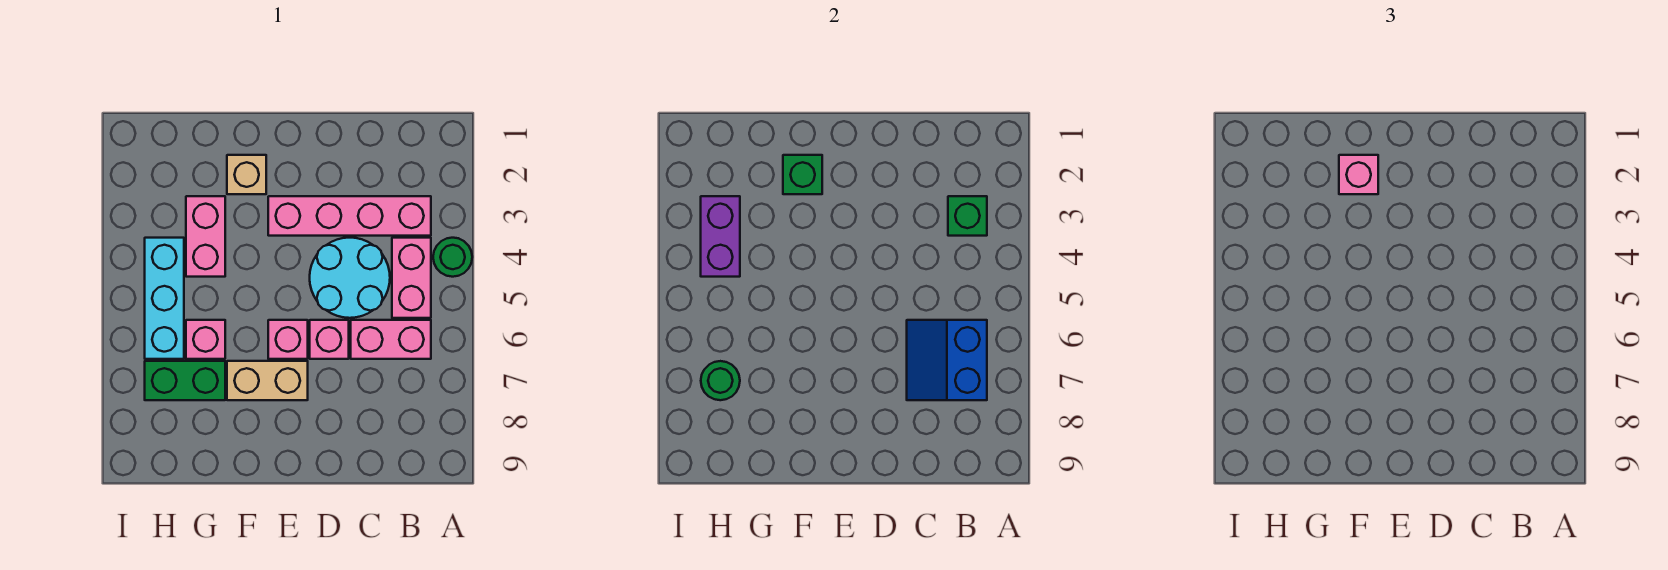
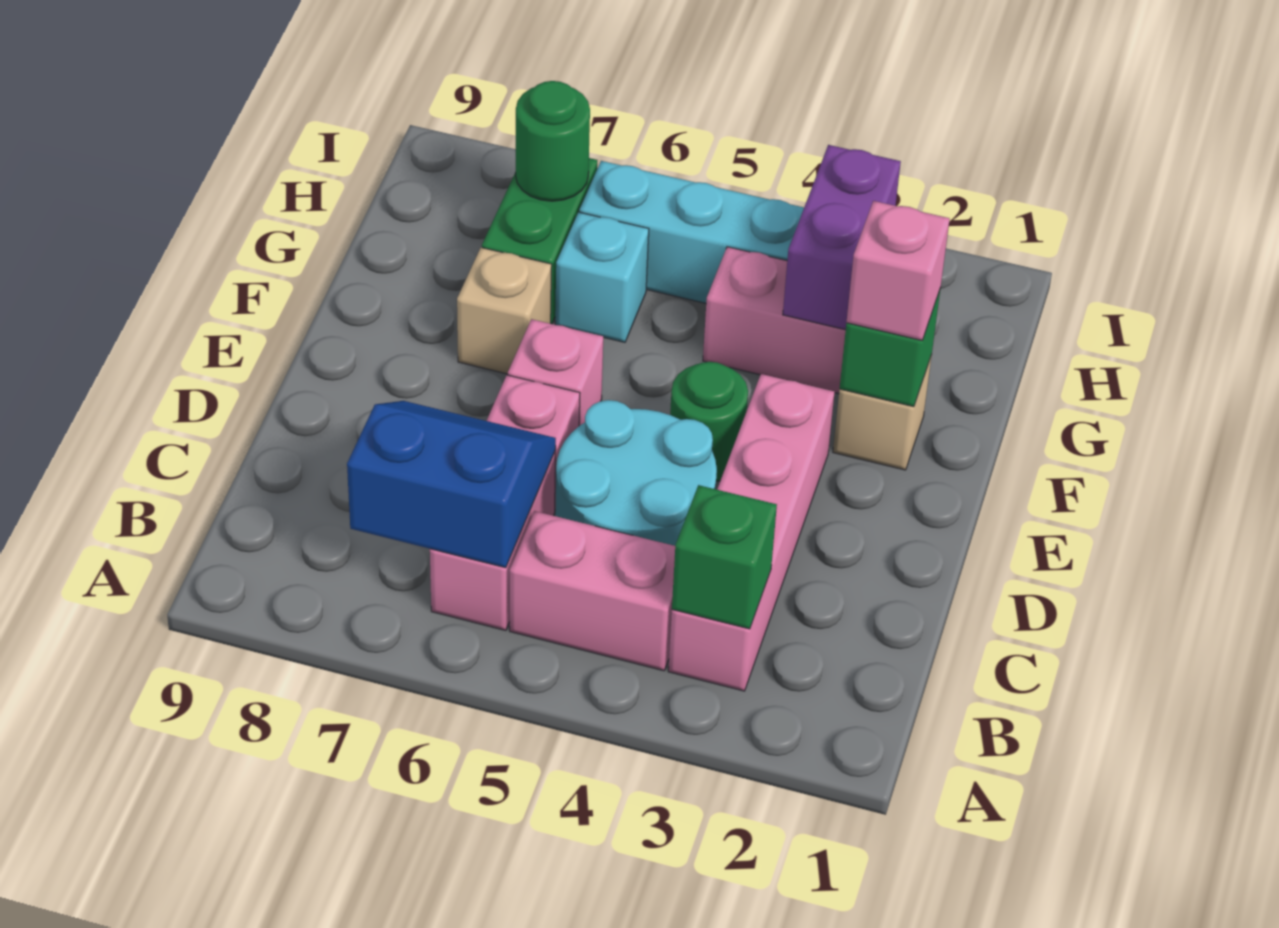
green 1x1 round brick [433,238,472,277] -> green 1x1 round brick moved to [670,362,748,482]
tan 1x2 brick [227,361,308,400] -> tan 1x1 brick [457,247,552,374]
pink 1x1 brick [186,320,225,359] -> cyan 1x1 brick [555,212,649,342]
purple 1x2 brick [701,196,740,277] -> purple 1x2 brick turned to [783,145,901,330]

